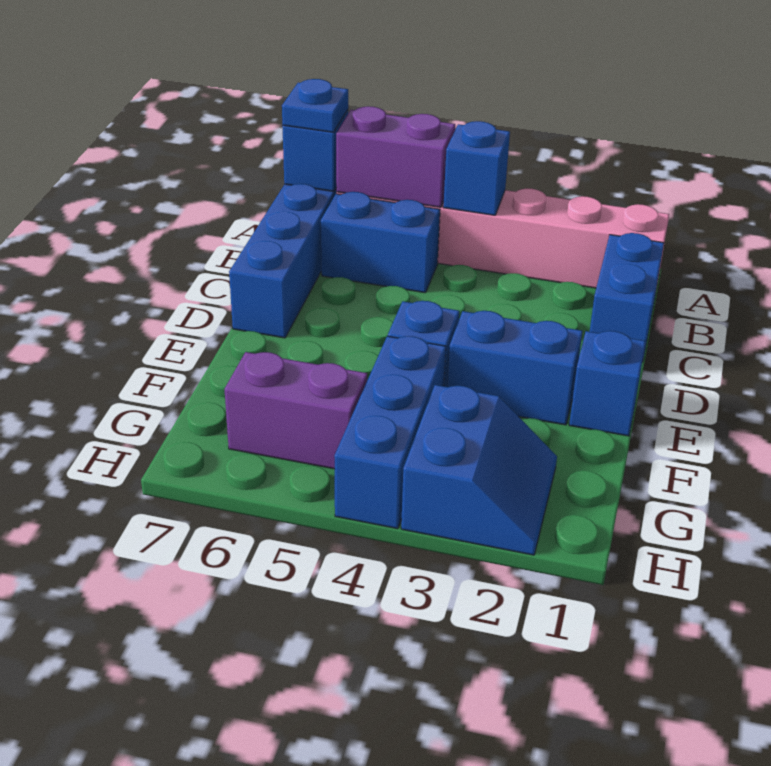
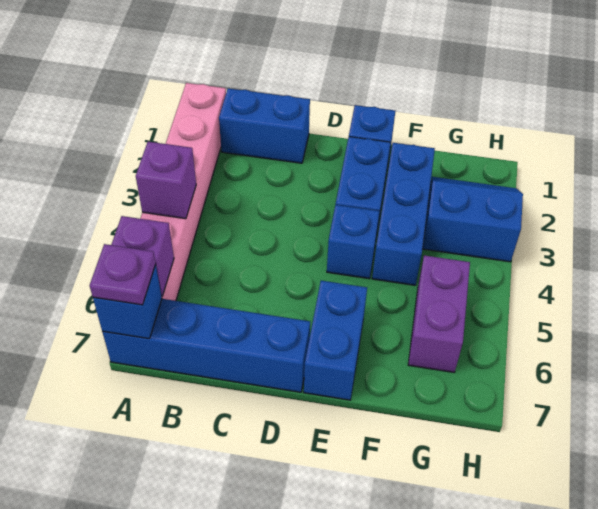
blue 1x1 brick [443,121,510,215] -> purple 1x1 brick [136,142,196,219]
purple 1x2 brick [336,106,455,207] -> purple 1x1 brick [111,216,174,296]
blue 1x1 plate [282,79,348,132] -> purple 1x1 plate [90,244,156,305]
blue 1x2 brick [321,192,440,293] -> blue 1x2 brick moved to [304,281,367,400]
blue 1x3 brick [334,336,446,529] -> blue 1x3 brick turned to [372,143,435,285]

